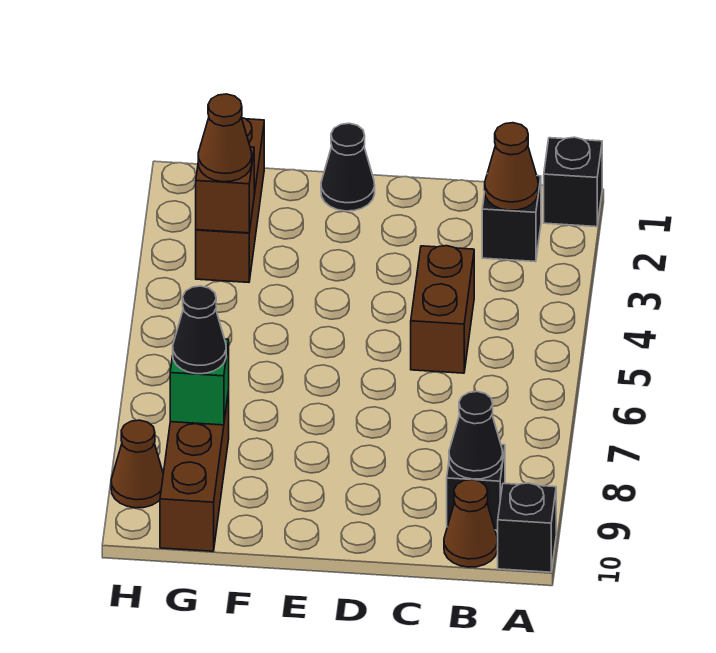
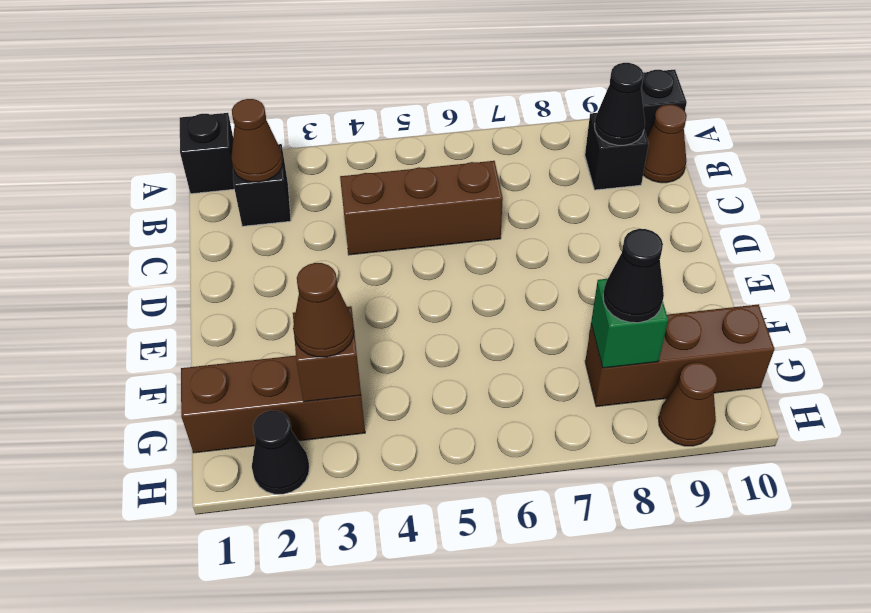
brown 1x2 brick [411,246,474,373] -> brown 1x3 brick [340,161,503,255]
black 1x1 cone [321,123,375,211] -> black 1x1 cone moved to [252,410,309,494]

